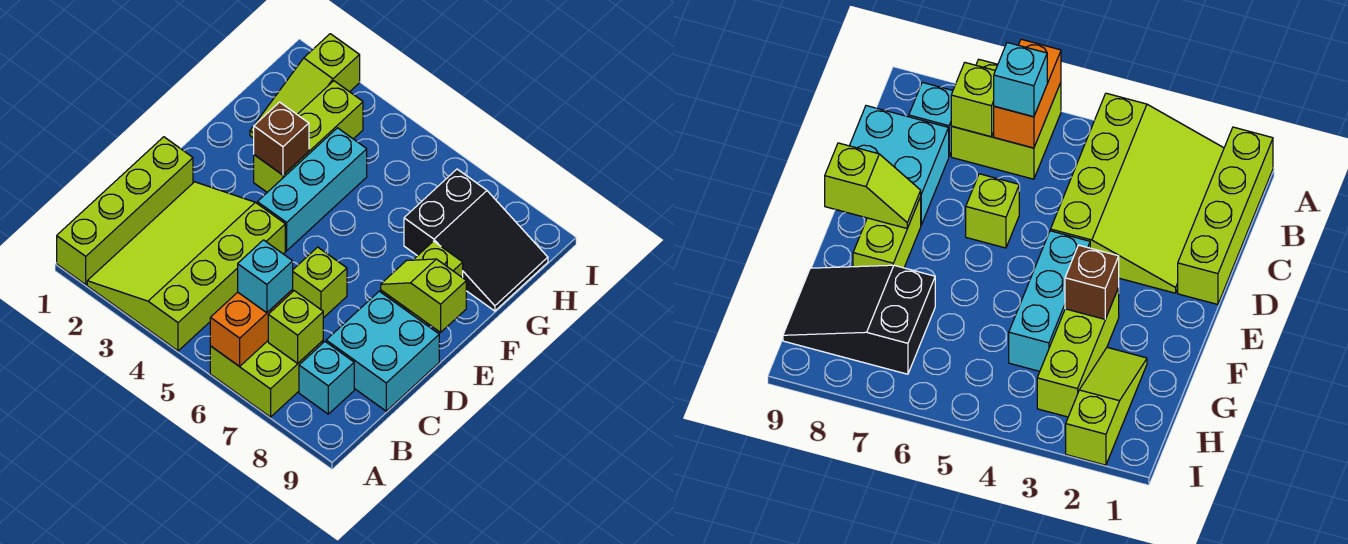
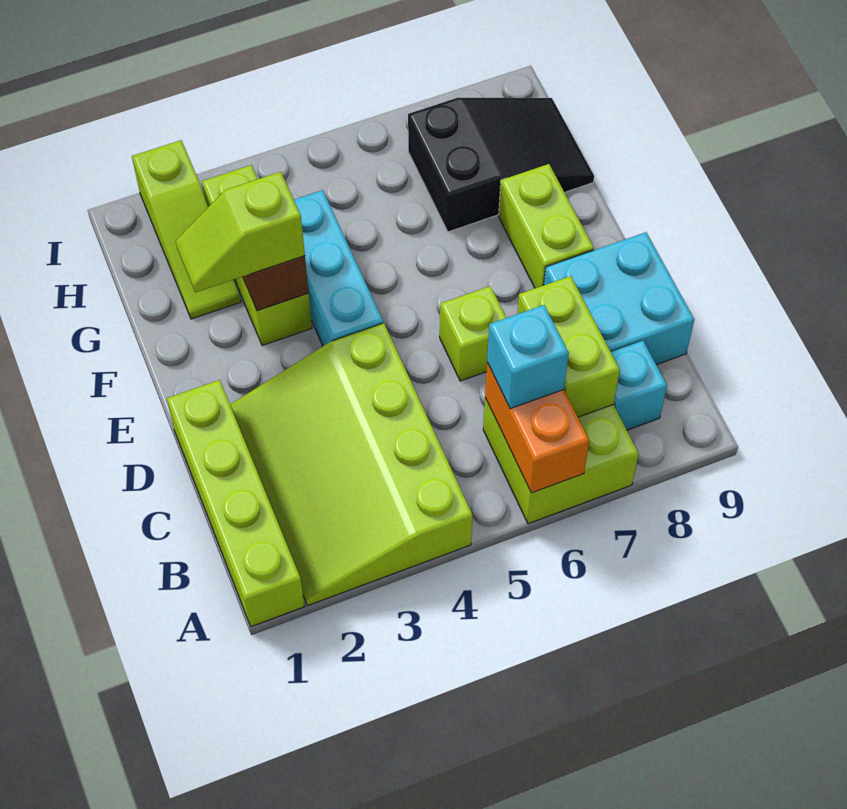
lime 1x1 brick [268,291,323,364] -> lime 1x2 brick [517,276,620,417]
lime 1x2 slope [381,259,466,332] -> lime 1x2 slope moved to [176,172,305,292]

